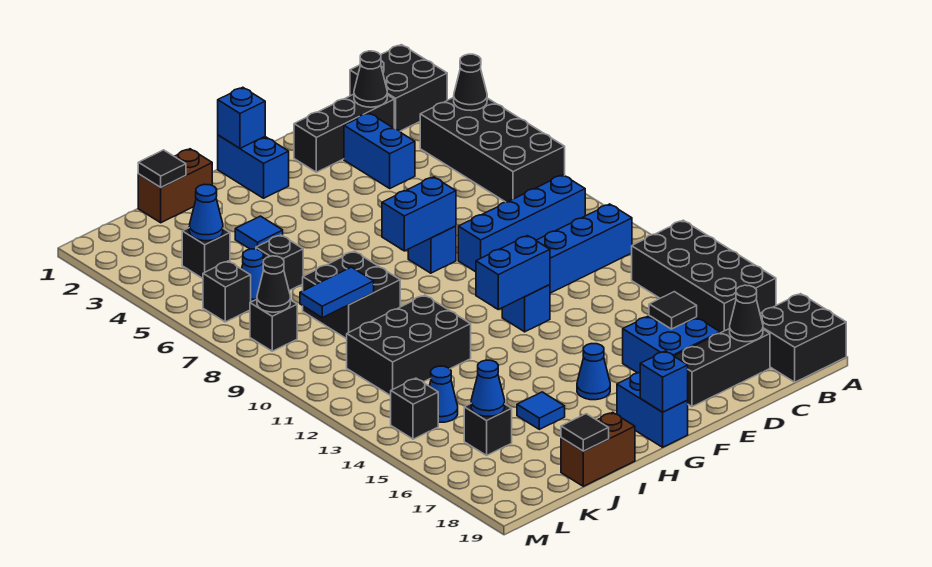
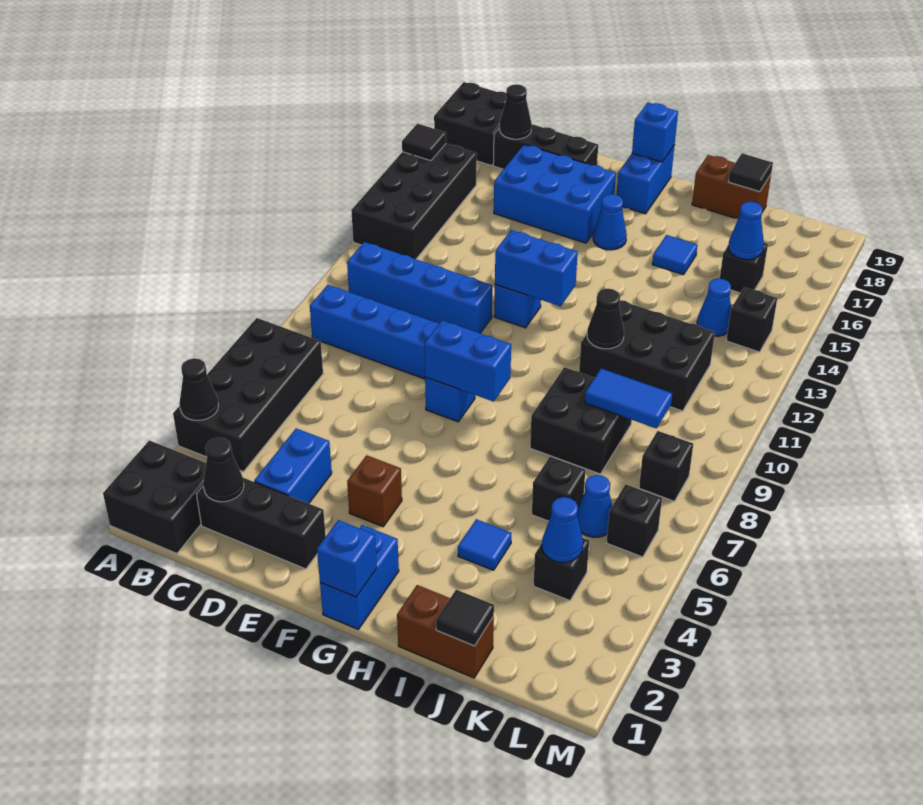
blue 2x2 brick [623,316,720,373] -> blue 2x3 brick [494,145,616,243]
black 1x1 tile [649,292,697,329] -> black 1x1 tile moved to [402,124,446,161]
none -> brown 1x1 brick [347,455,402,527]
black 1x1 cone [257,256,290,312] -> black 1x1 cone moved to [587,289,624,349]

